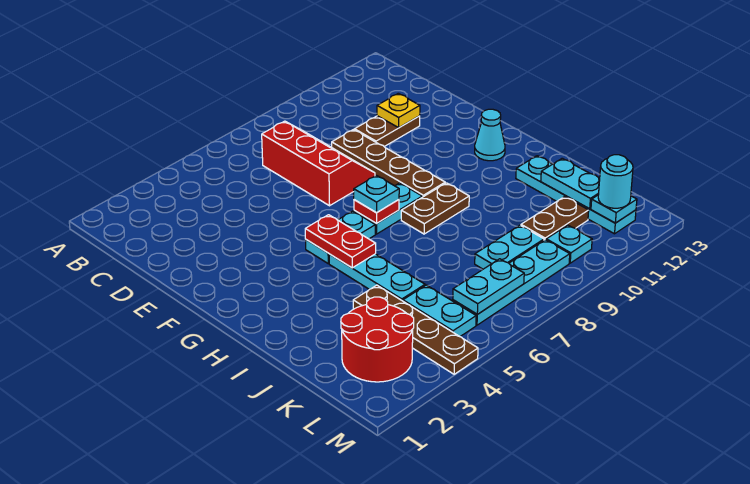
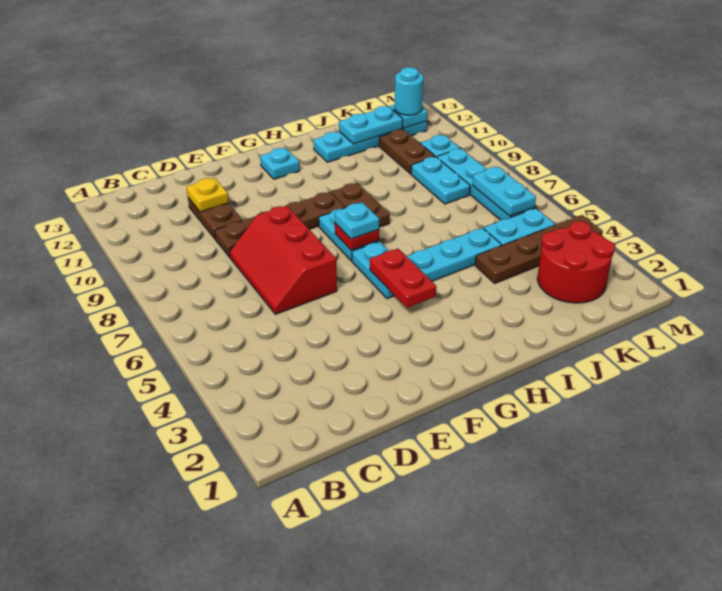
red 2x3 slope [262,121,375,206] -> red 2x3 slope turned to [229,205,337,314]
red 1x2 plate [305,215,376,268] -> red 1x2 plate turned to [370,249,436,308]
cyan 1x1 cone [475,109,505,161] -> cyan 1x1 plate [260,148,300,179]

